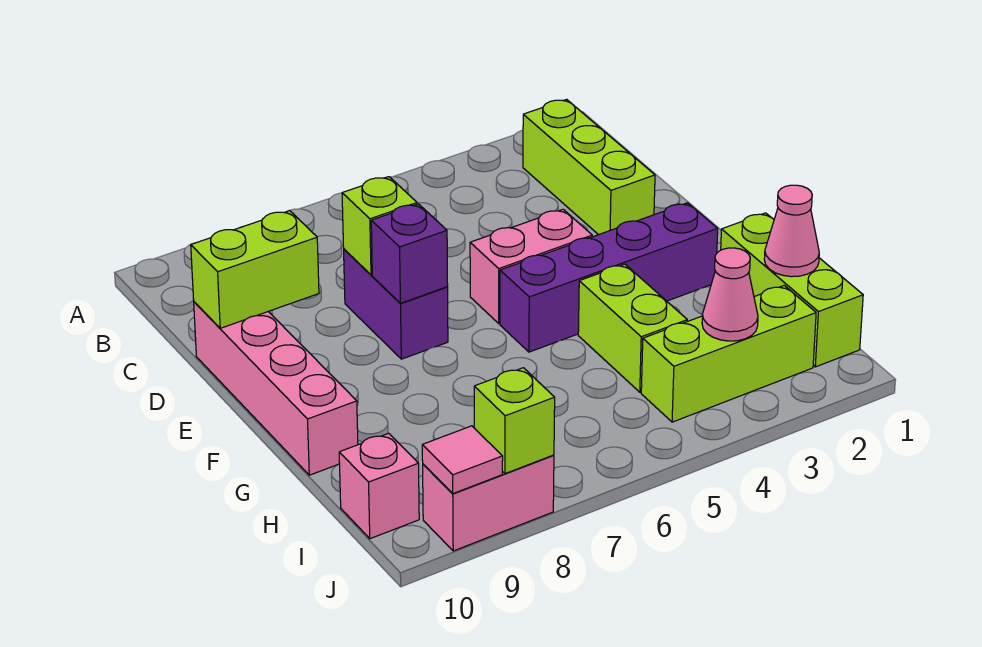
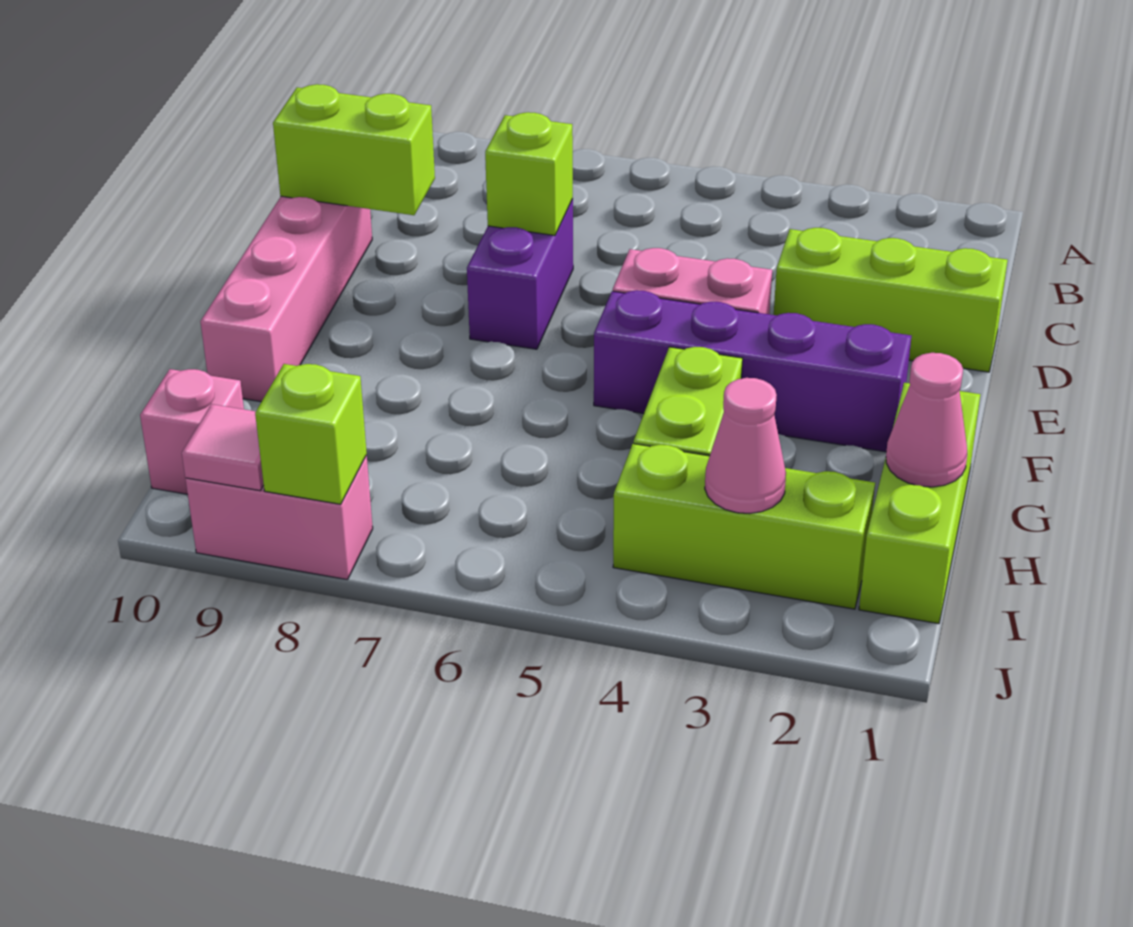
lime 1x3 brick [523,99,655,235] -> lime 1x3 brick turned to [774,228,1008,372]
purple 1x1 brick [371,204,448,303] -> none

